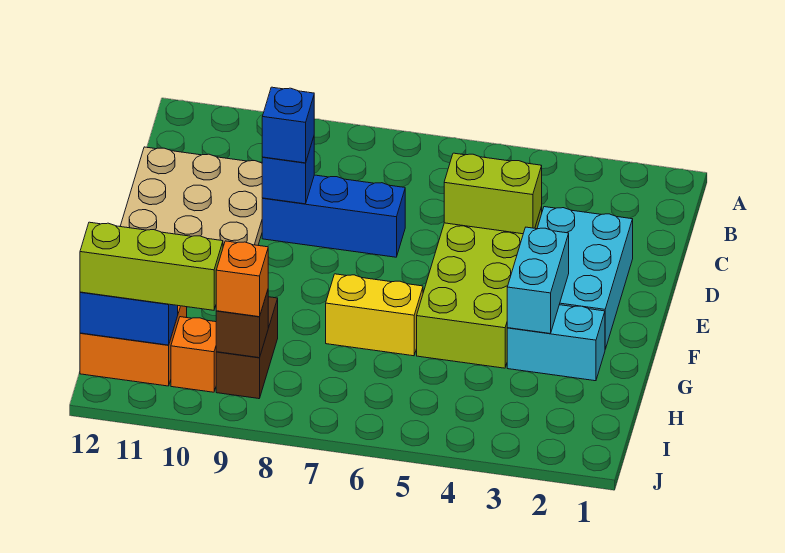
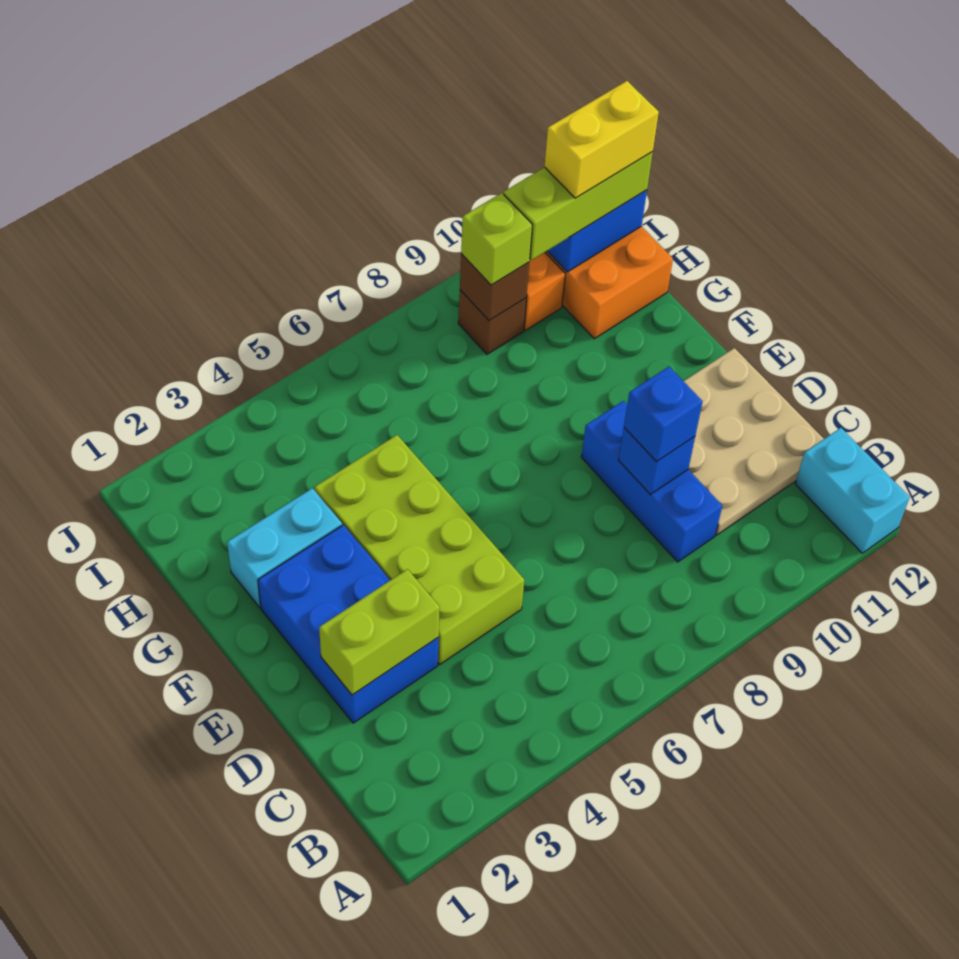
cyan 2x3 brick [537,207,633,349] -> blue 2x3 brick [258,525,439,723]
lime 1x2 brick [444,153,542,234] -> lime 1x2 brick moved to [319,569,440,695]
blue 1x3 brick [262,175,405,257] -> blue 1x3 brick turned to [581,401,722,562]
cyan 1x2 brick [507,227,569,333] -> cyan 1x2 brick moved to [795,428,910,553]
yellow 1x2 brick [326,274,423,356] -> yellow 1x2 brick moved to [544,81,659,198]
brown 1x2 brick [216,297,278,399] -> brown 1x1 brick [458,290,526,354]
orange 1x1 brick [216,241,268,317] -> lime 1x1 brick [461,193,532,285]

